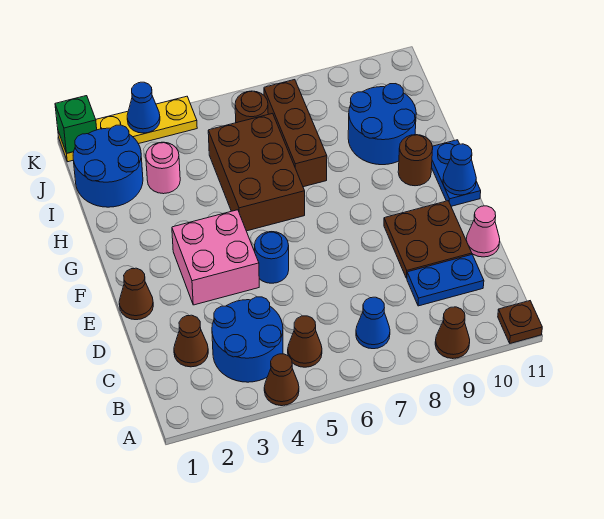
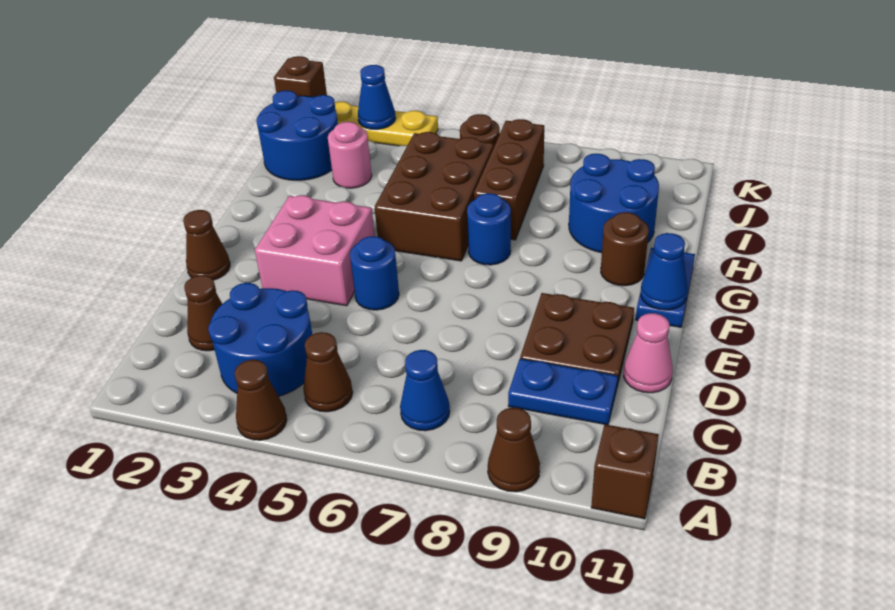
brown 1x1 plate [498,301,542,343] -> brown 1x1 brick [591,424,659,519]
none -> blue 1x1 round brick [467,193,511,265]
green 1x1 brick [55,96,97,153] -> brown 1x1 brick [274,56,327,97]

